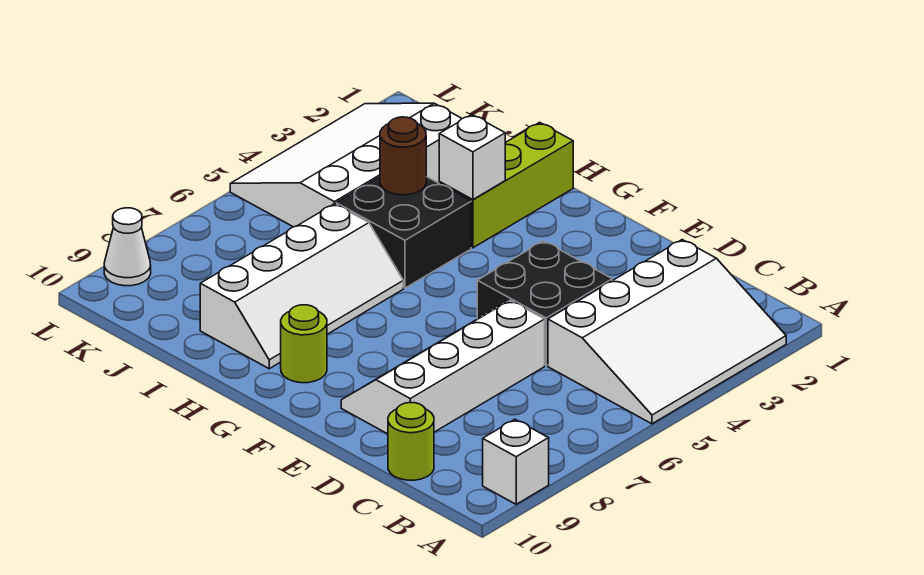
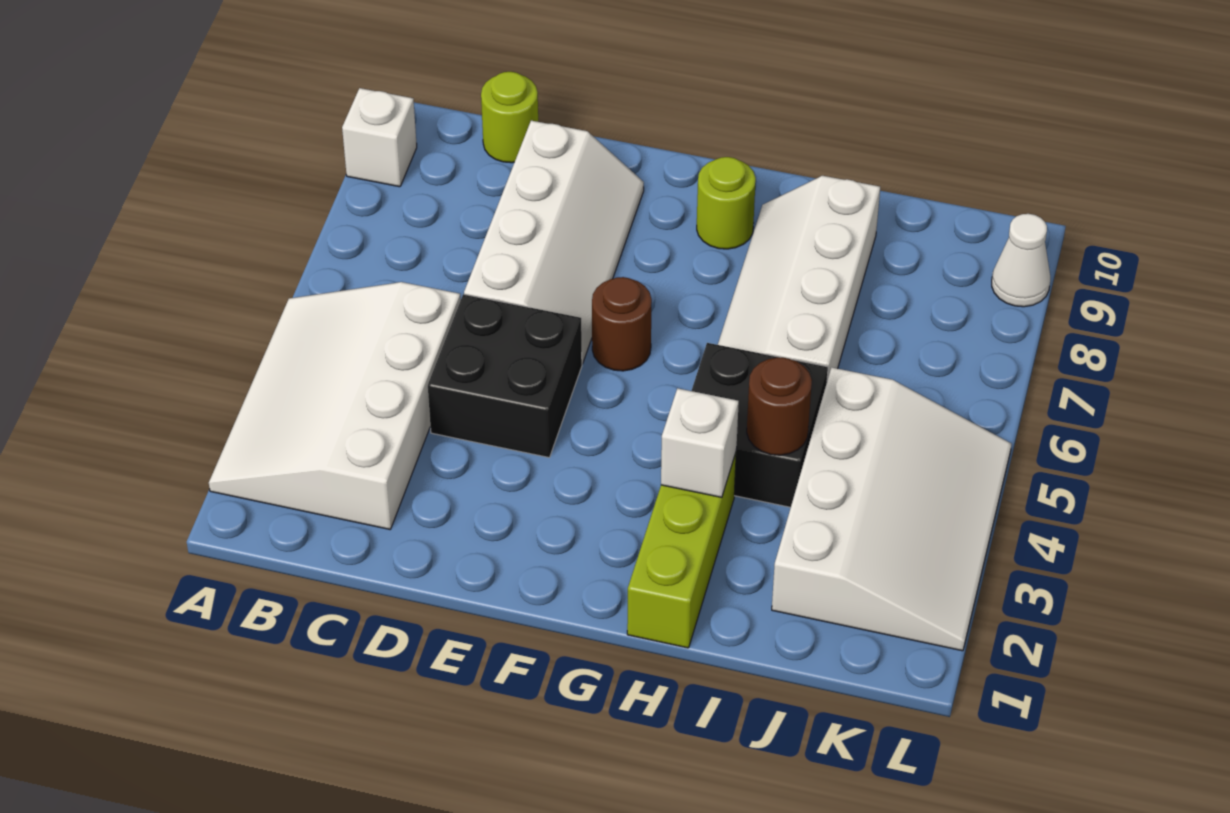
none -> brown 1x1 round brick [592,277,652,371]

